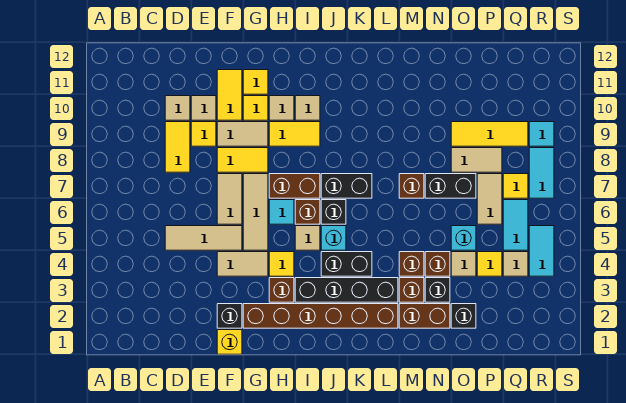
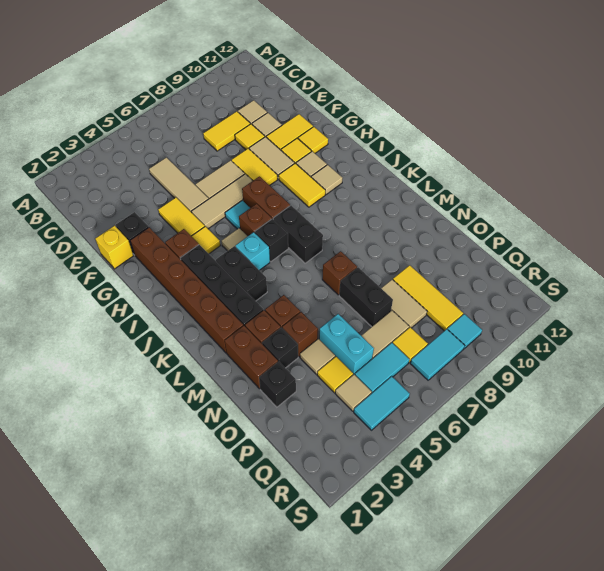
tan 1x2 tile [217,252,268,276] -> yellow 1x2 tile [158,198,205,236]
cyan 1x1 brick [451,226,476,250] -> cyan 1x2 brick [319,314,374,375]

